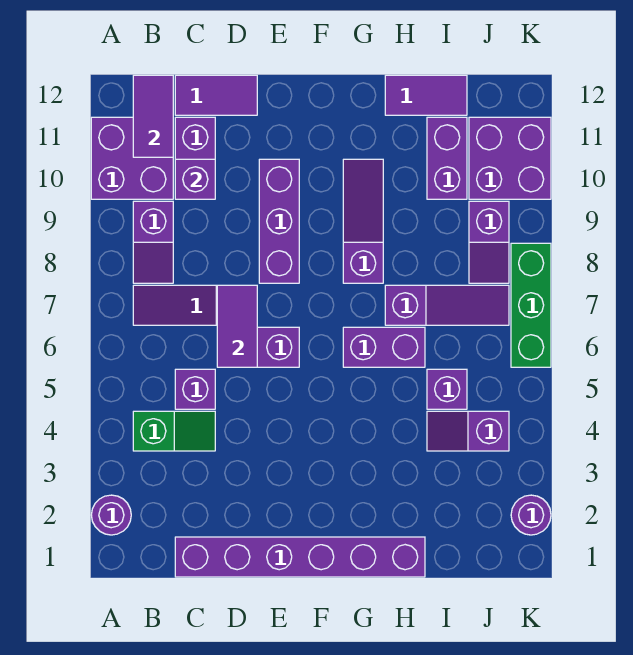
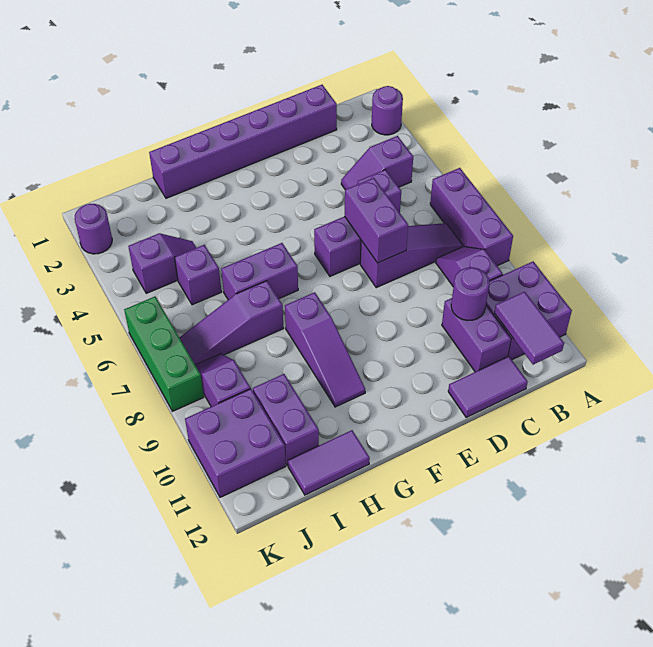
green 1x2 slope [133,411,215,451] -> purple 1x2 slope [341,136,413,190]
purple 1x1 brick [175,159,215,199] -> purple 1x1 round brick [451,267,489,320]
purple 1x2 tile [217,285,257,367] -> purple 1x2 brick [345,178,408,263]
purple 1x3 brick [259,159,299,283] -> purple 1x3 brick moved to [430,168,513,266]

